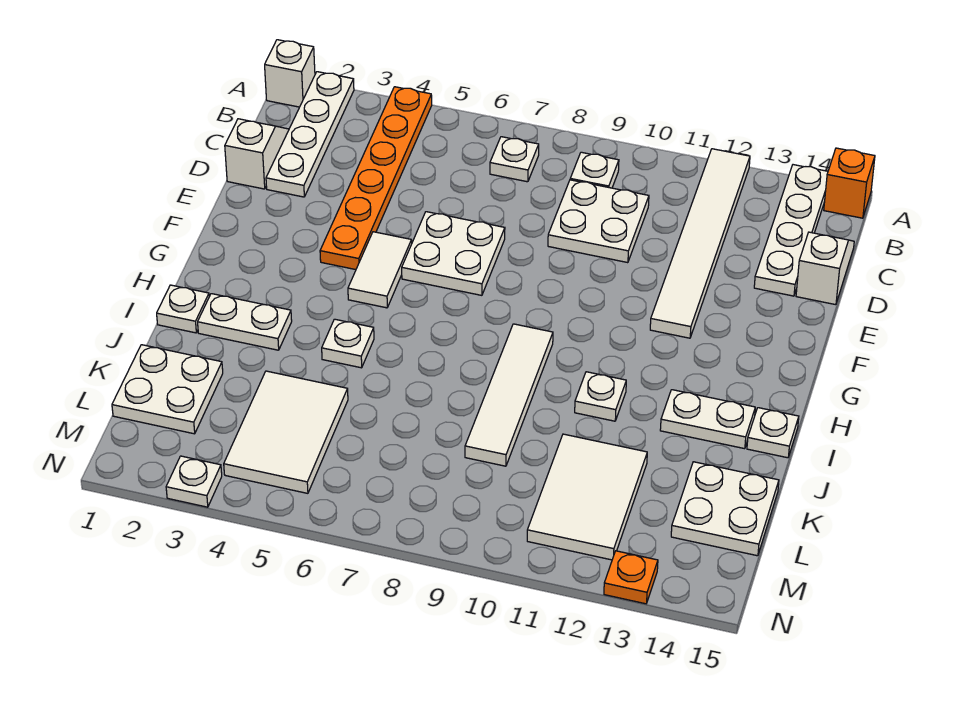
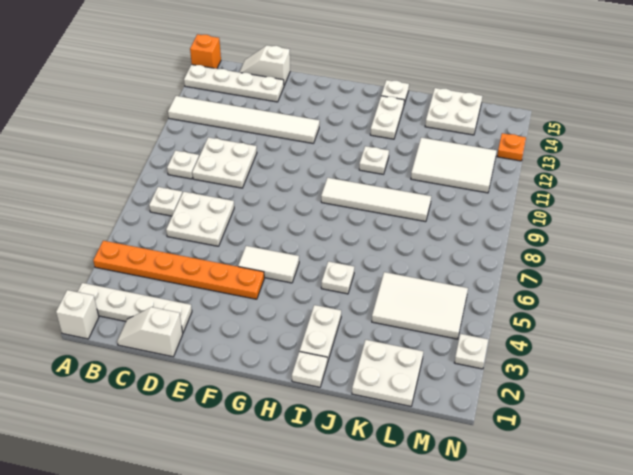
white 2x2 plate [402,212,505,295] -> white 2x2 plate moved to [166,192,234,246]

